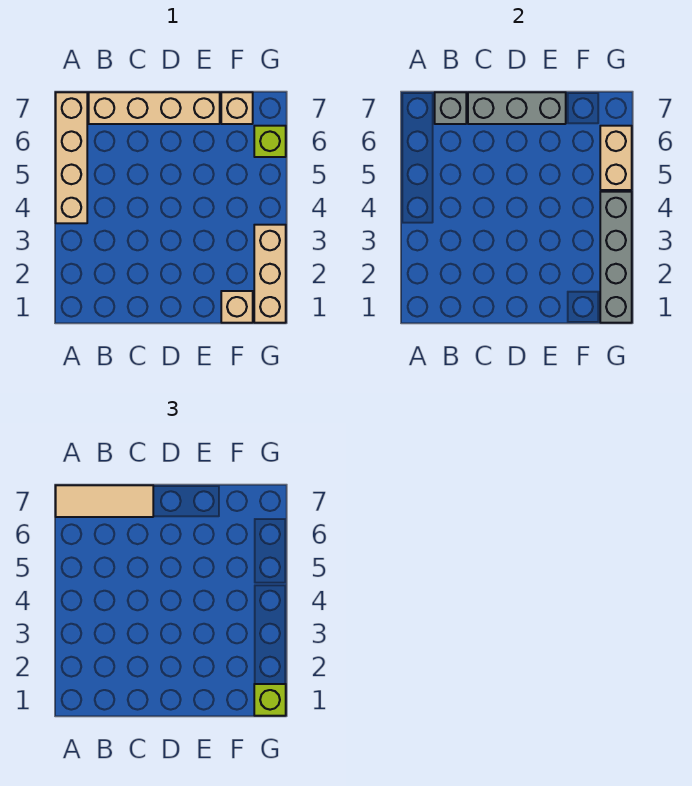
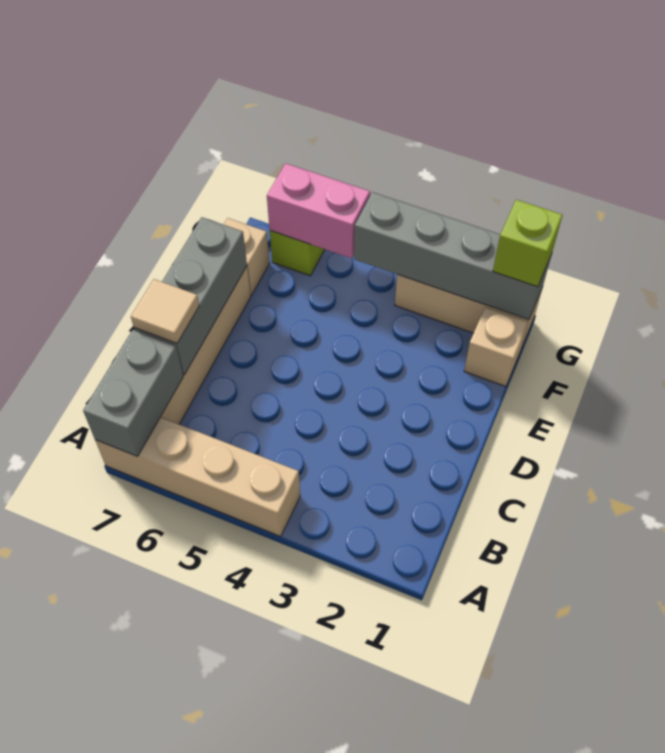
tan 1x3 tile [56,485,153,517] -> tan 1x1 tile [131,279,199,343]
grey 1x1 brick [435,92,466,124] -> grey 1x2 brick [83,330,183,456]
tan 1x2 brick [600,126,632,190] -> pink 1x2 brick [267,163,370,258]

